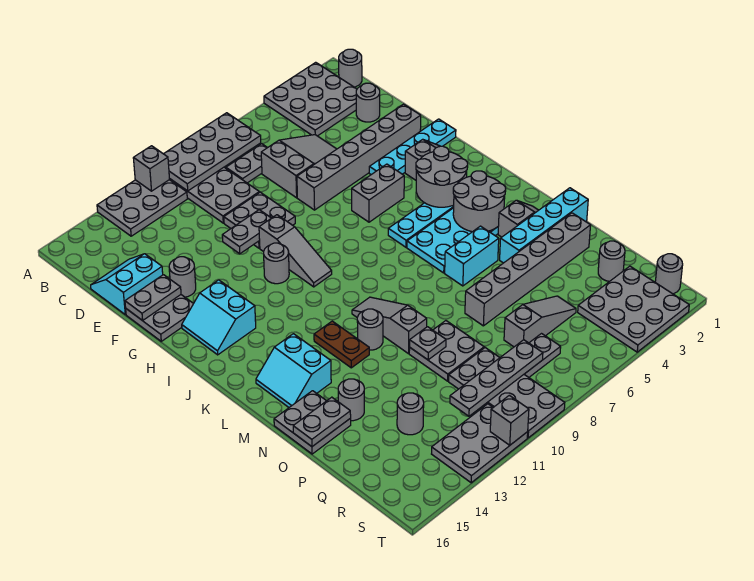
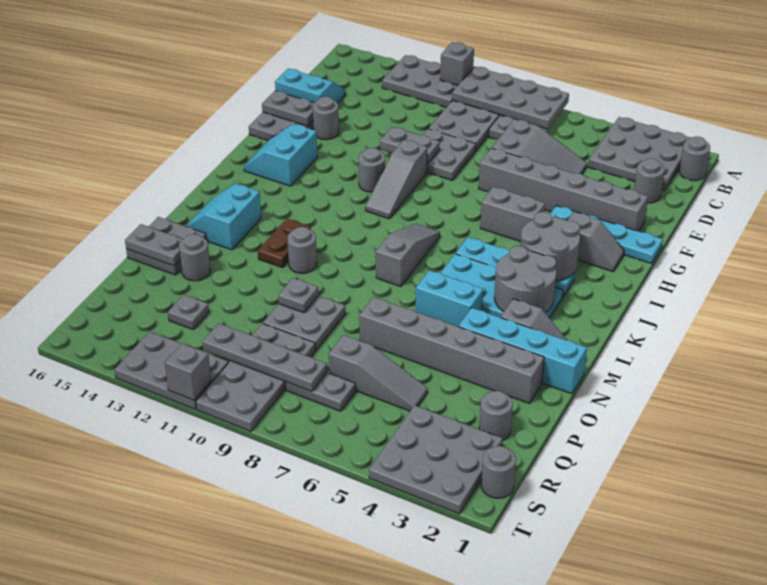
grey 1x3 slope [352,297,427,354] -> grey 1x3 slope moved to [376,224,440,287]
grey 1x1 round brick [397,393,424,435] -> grey 1x1 plate [168,295,209,330]

